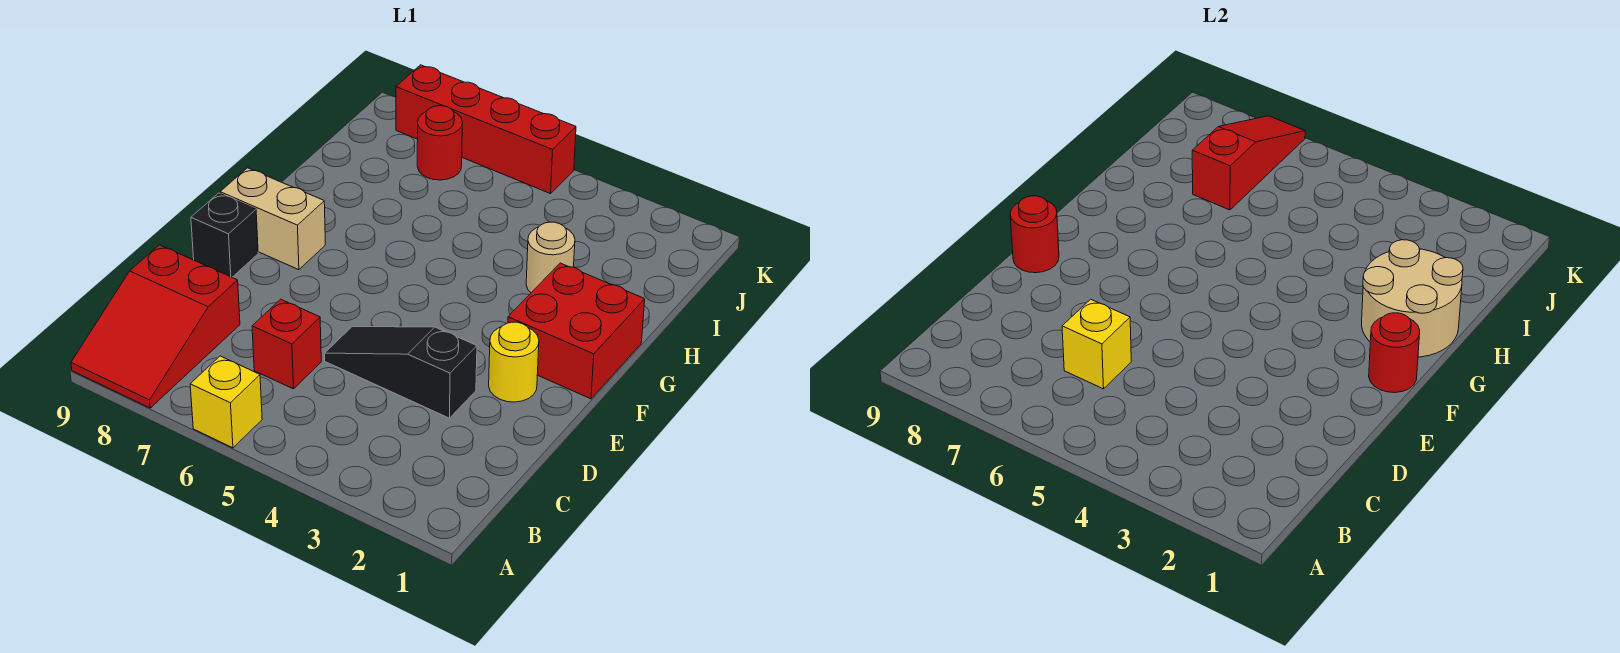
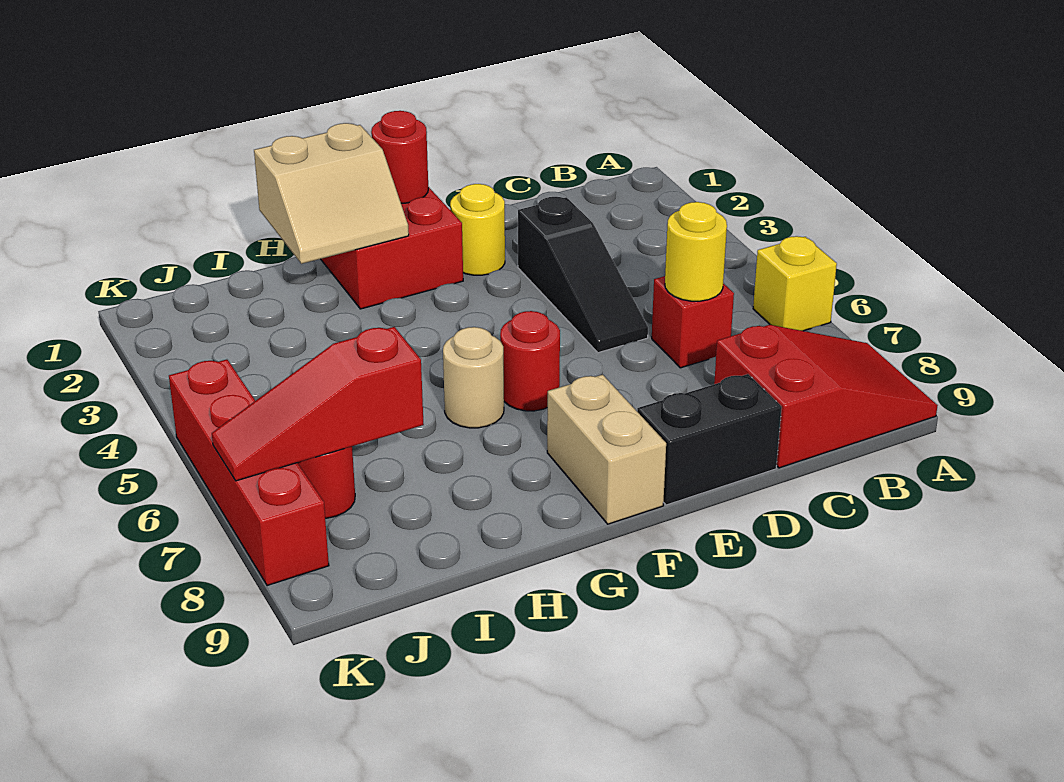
yellow 1x1 brick [1062,299,1131,389] -> yellow 1x1 round brick [665,202,727,301]
black 1x1 brick [191,193,258,277] -> black 1x2 brick [637,374,782,505]
red 1x1 round brick [1010,196,1059,273] -> red 1x1 round brick moved to [500,311,560,411]
tan 2x2 round brick [1362,240,1463,357] -> tan 2x2 slope [254,123,409,264]
tan 1x1 round brick [526,222,575,293] -> tan 1x1 round brick moved to [443,327,504,428]

